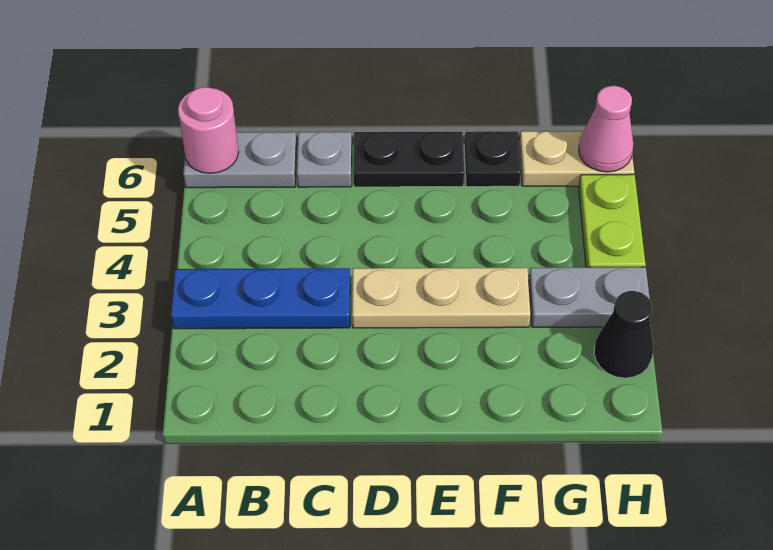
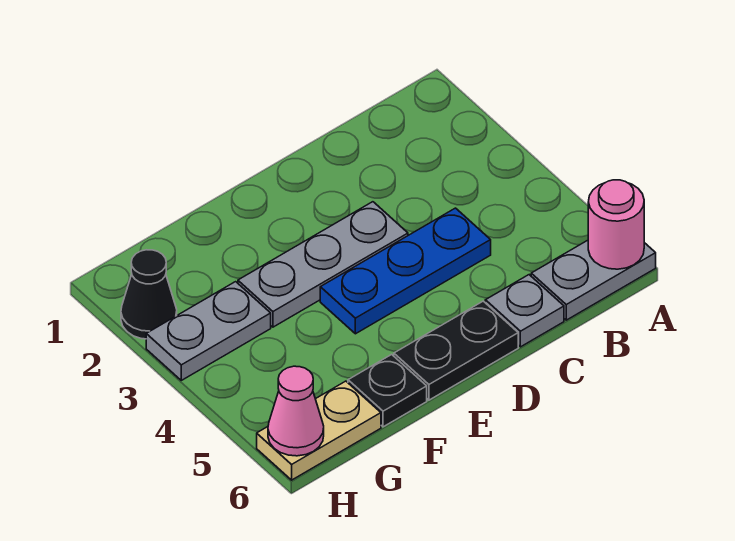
blue 1x3 plate [171,268,350,329] -> blue 1x3 plate moved to [320,208,491,334]
tan 1x3 plate [352,268,531,328] -> grey 1x3 plate [238,202,408,327]
lime 1x2 plate [578,174,646,267] -> none

